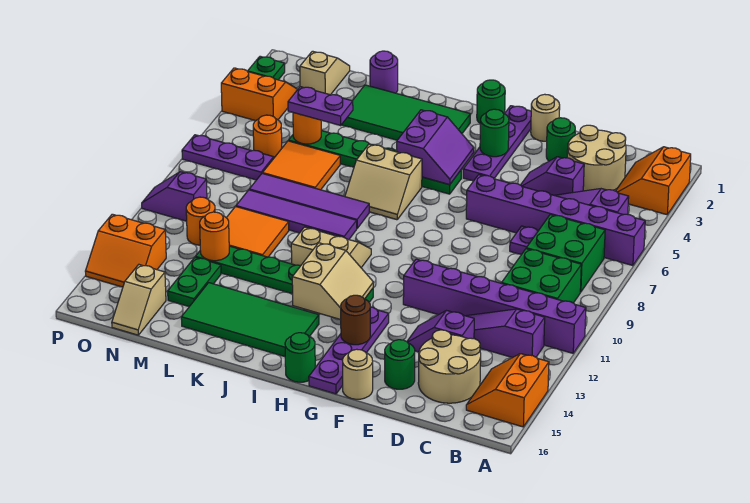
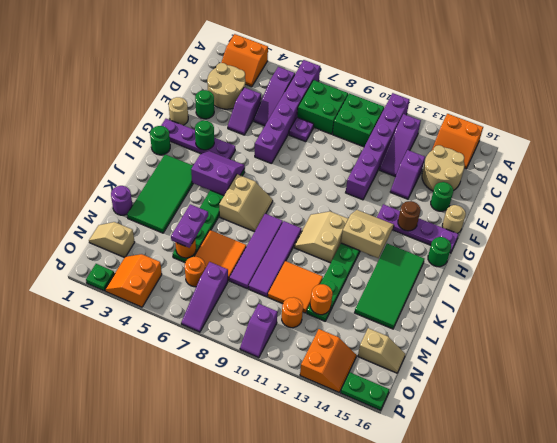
green 1x2 plate [168,257,221,307] -> green 1x2 plate moved to [341,372,389,410]
purple 1x3 plate [182,135,274,180] -> purple 1x3 slope [181,262,228,332]

